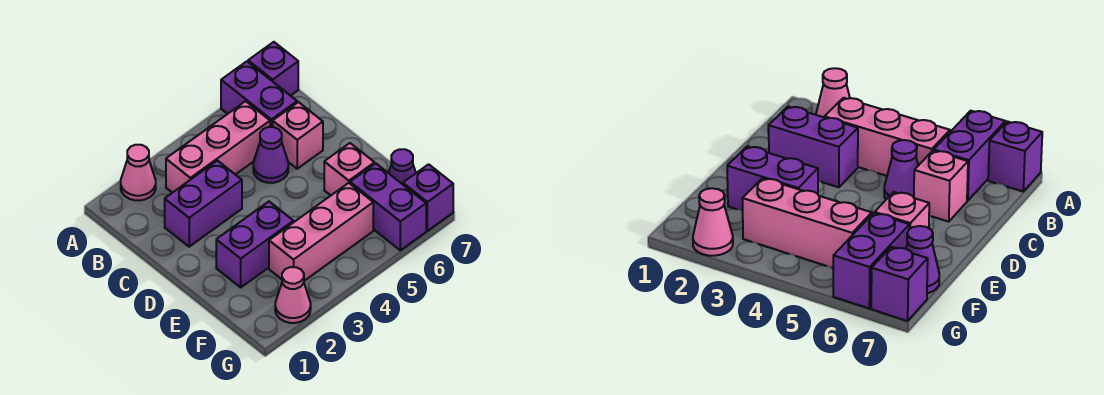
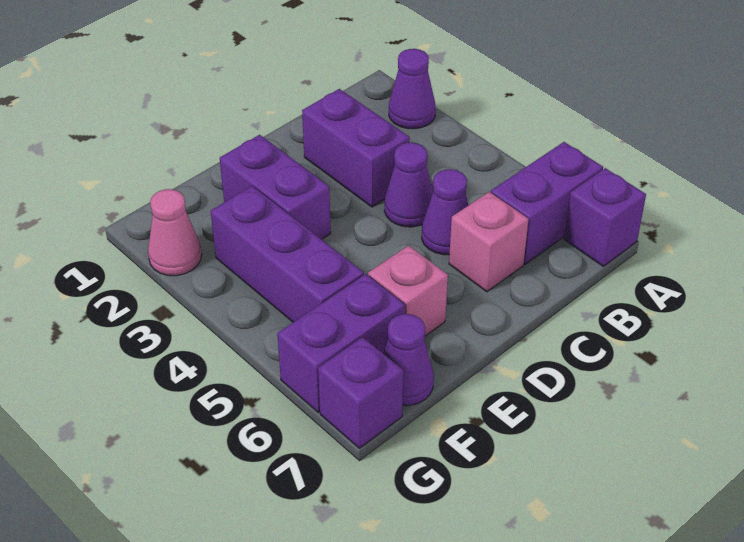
pink 1x1 cone [121,145,156,200] -> purple 1x1 cone [389,49,435,129]
pink 1x3 brick [166,101,270,193] -> none
none -> purple 1x1 cone [384,142,433,227]
pink 1x3 brick [269,183,373,281] -> purple 1x3 brick [211,186,364,322]

